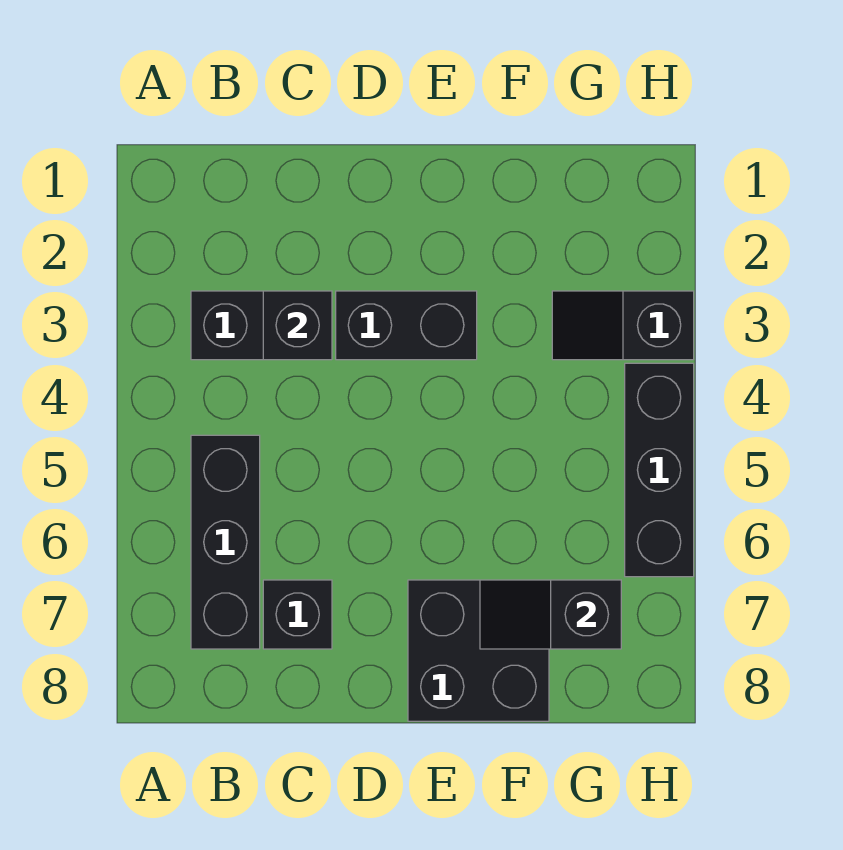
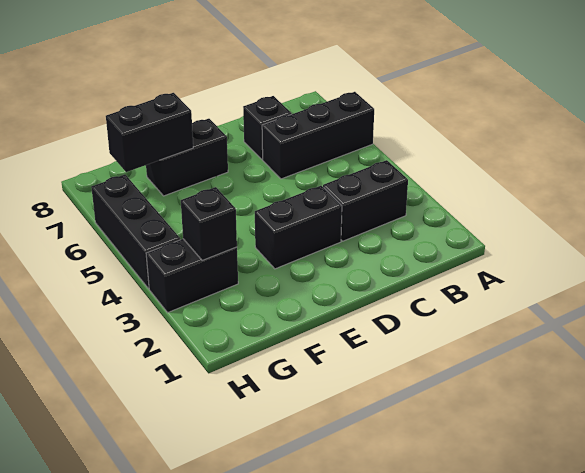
black 1x3 brick [191,435,260,649] -> black 1x3 brick turned to [262,92,374,179]
black 1x1 brick [263,291,332,360] -> black 1x1 brick moved to [181,187,237,261]
black 2x2 brick [408,580,549,721] -> black 1x2 brick [146,119,228,196]
black 1x2 slope [480,580,621,649] -> black 1x2 brick [106,93,193,172]
black 1x2 slope [552,291,694,360] -> black 1x2 brick [146,239,238,312]

